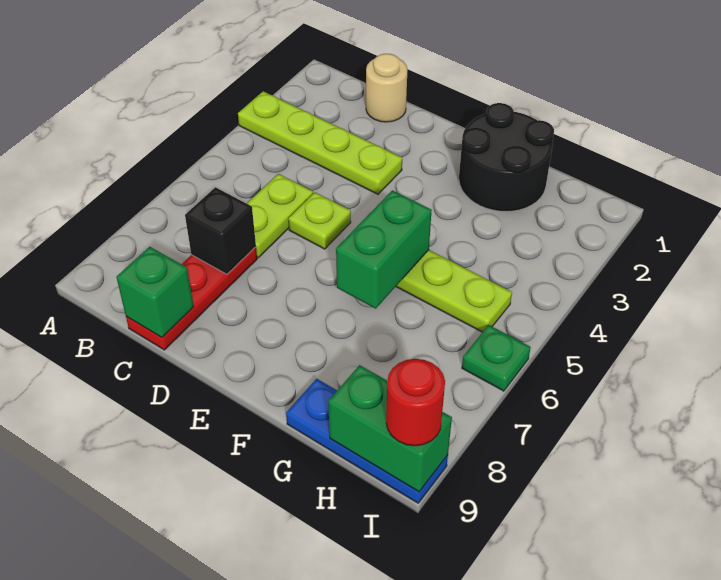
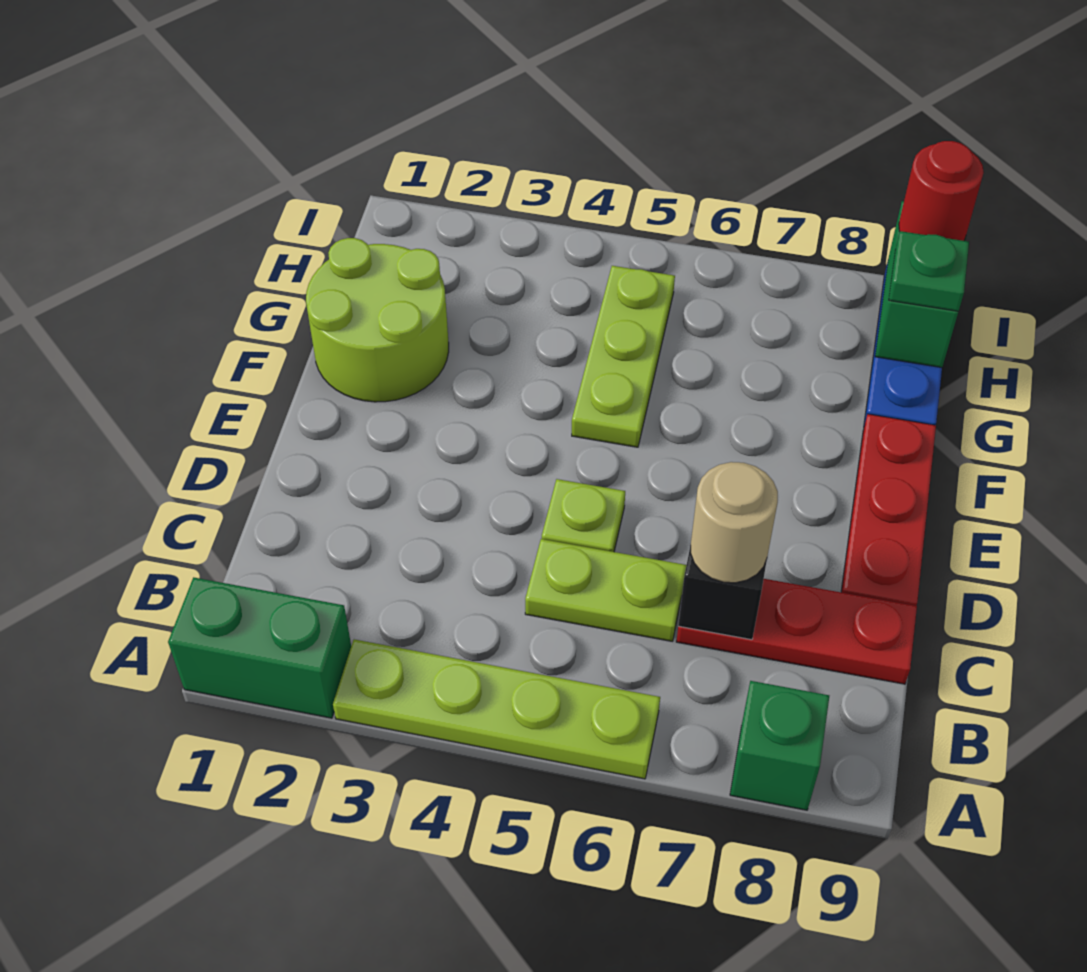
lime 1x4 plate [238,91,402,194] -> lime 1x4 plate turned to [333,639,660,779]
tan 1x1 round brick [366,54,407,122] -> tan 1x1 round brick moved to [691,462,778,583]
green 1x1 brick [116,247,194,338] -> green 1x1 brick moved to [730,681,829,810]
none -> red 1x3 plate [841,414,936,606]
black 2x2 round brick [459,103,554,212] -> lime 2x2 round brick [306,238,449,402]
green 1x2 brick [336,190,432,309] -> green 1x2 brick moved to [168,577,351,718]
green 1x1 plate [462,325,531,391] -> green 1x1 plate moved to [889,231,969,311]

